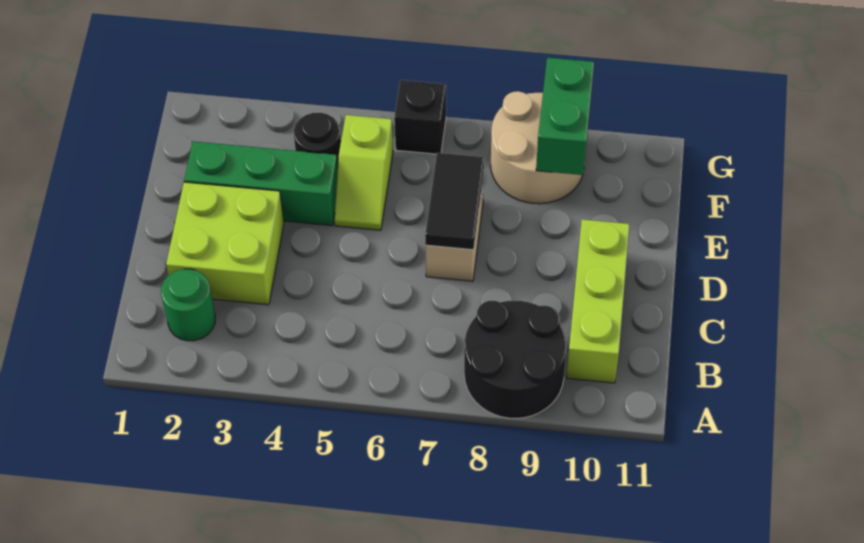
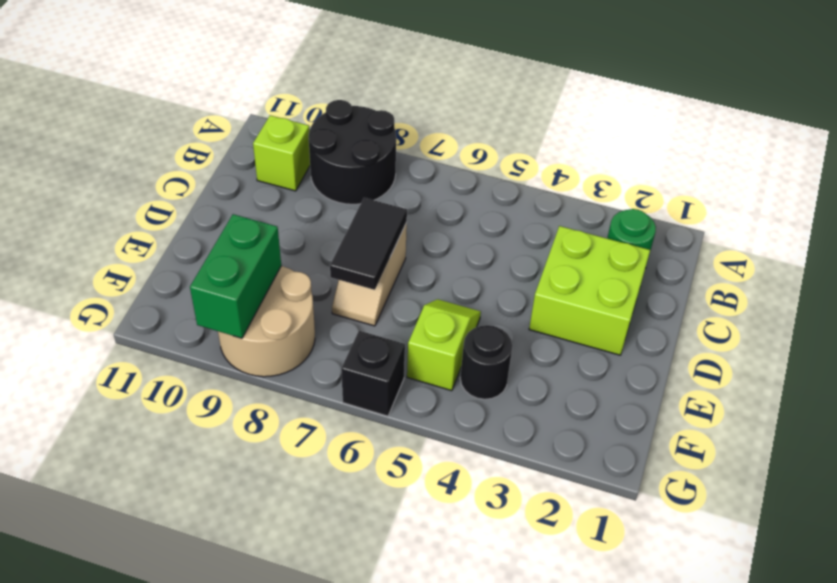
lime 1x3 brick [566,219,630,383] -> lime 1x1 brick [253,115,310,191]
green 1x3 brick [184,141,338,226] -> none

